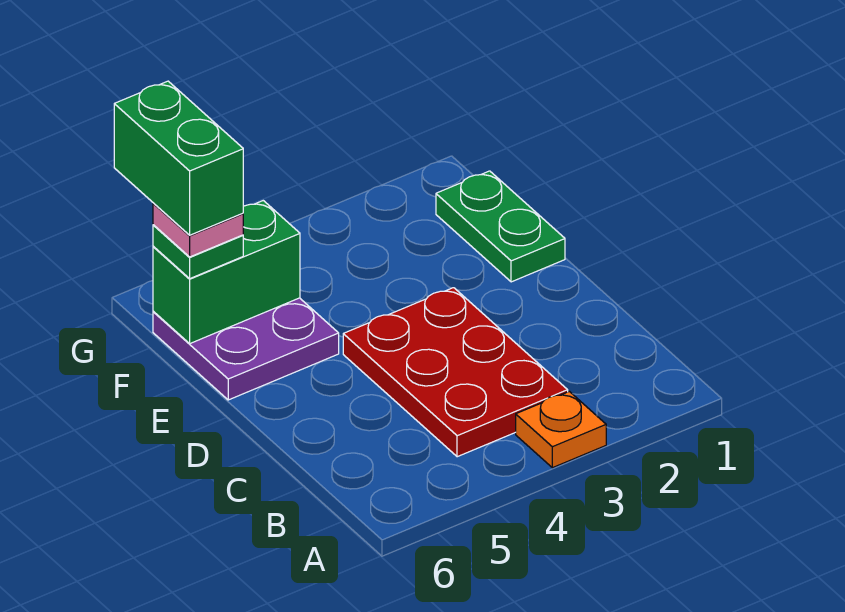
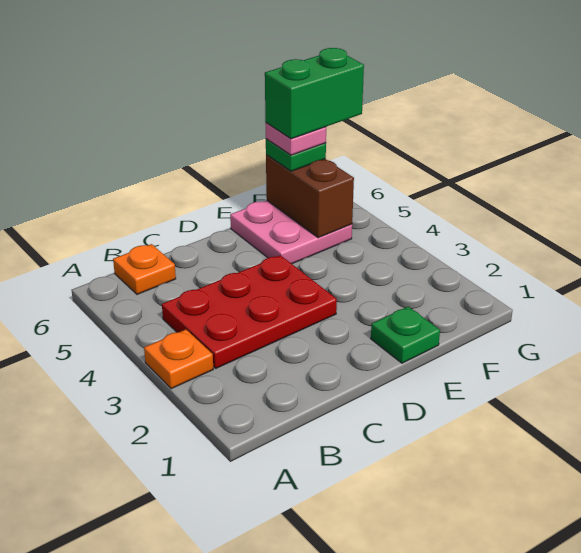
none -> orange 1x1 plate [113,244,176,294]
green 1x2 plate [436,171,565,282] -> green 1x1 plate [371,307,440,363]
purple 2x2 plate [153,298,339,400] -> pink 2x2 plate [230,201,352,264]
green 1x2 brick [153,201,300,343] -> brown 1x2 brick [266,155,354,238]

